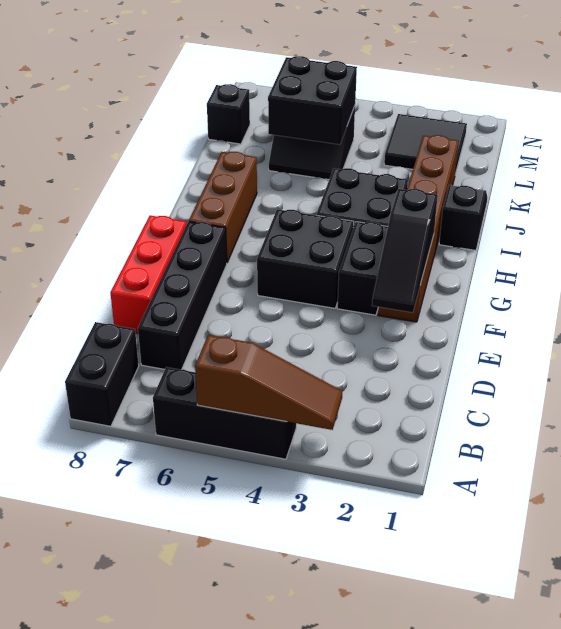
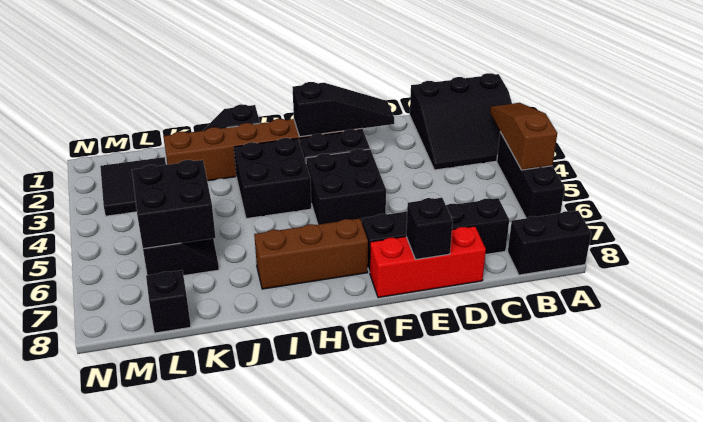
none -> black 3x3 slope [410,73,512,170]
none -> black 1x1 brick [406,198,453,259]

